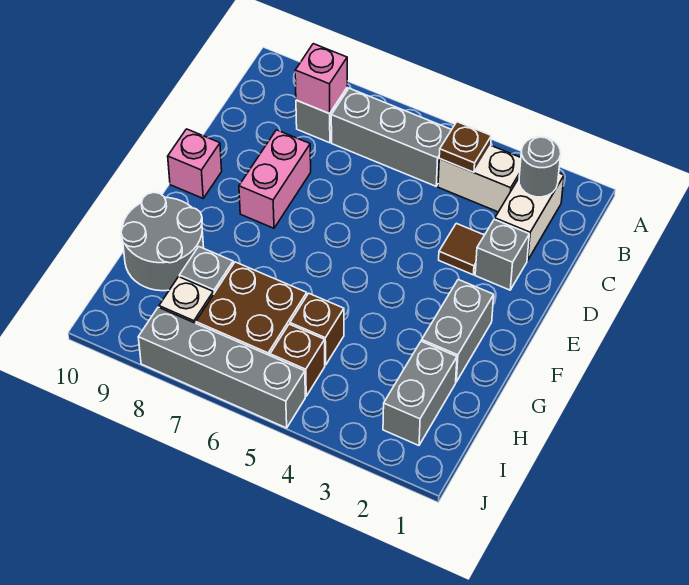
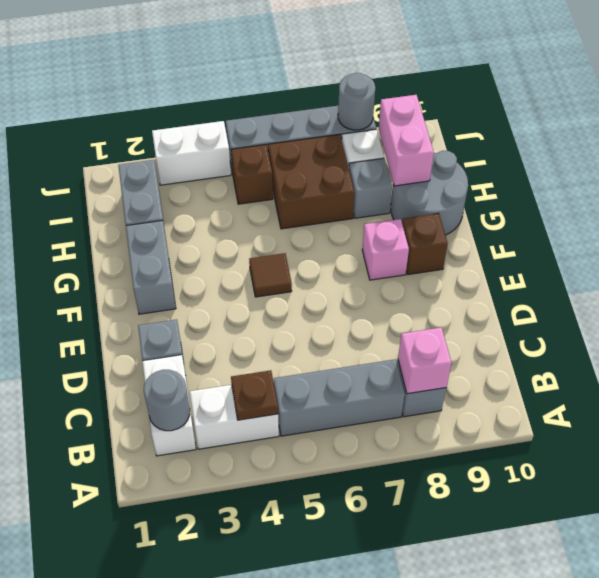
brown 1x1 tile [439,223,484,275] -> brown 1x1 tile moved to [249,253,292,297]
pink 1x2 brick [239,130,311,228] -> pink 1x2 brick moved to [379,95,434,186]
pink 1x1 brick [168,129,222,198] -> pink 1x1 brick moved to [362,219,409,280]
brown 1x1 brick [290,293,344,365] -> brown 1x1 brick moved to [402,213,448,275]
none -> white 1x2 brick [152,121,231,185]
none -> grey 1x1 round brick [338,73,375,130]

